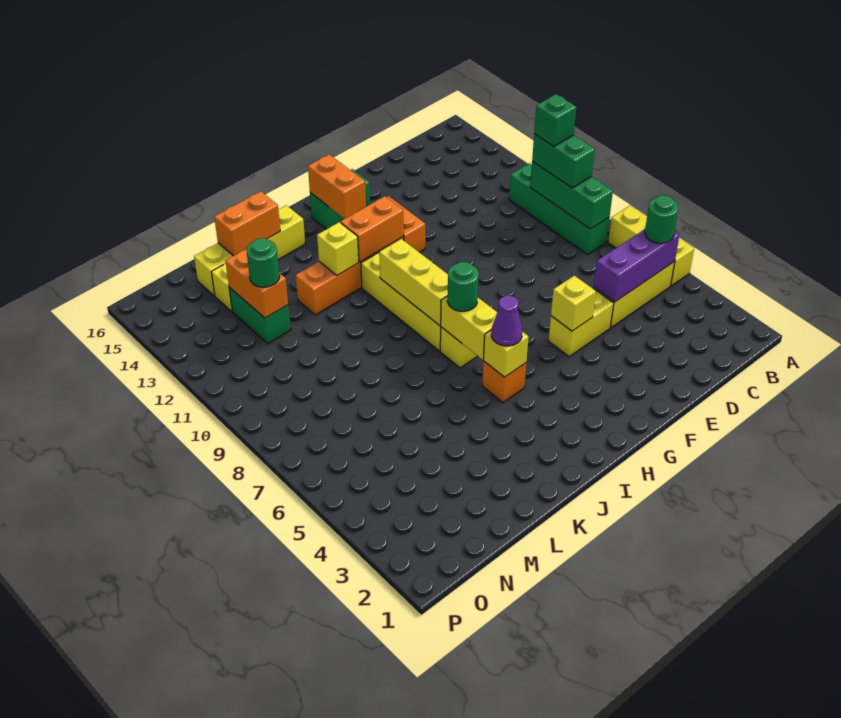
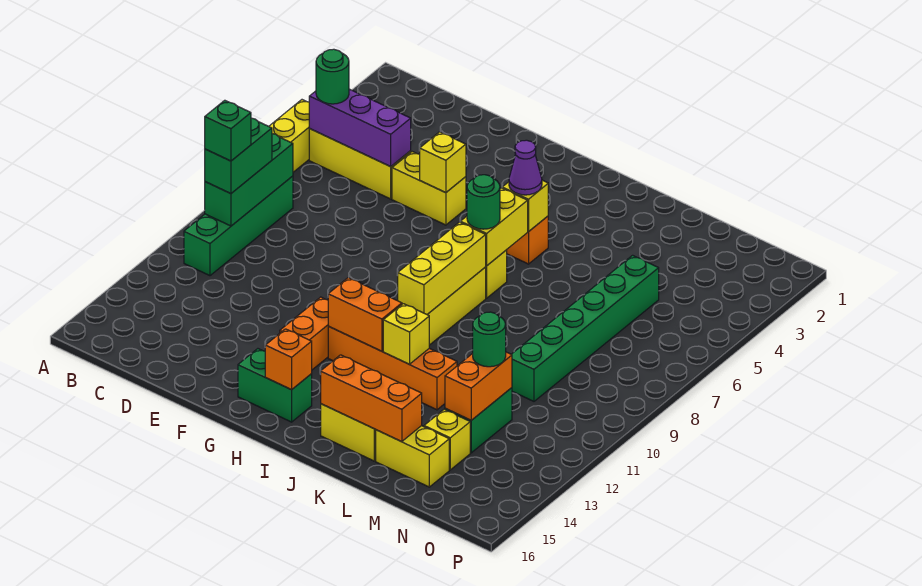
orange 1x2 brick [308,155,366,219] -> orange 1x1 brick [265,329,312,390]
orange 1x2 brick [214,191,280,256] -> orange 1x3 brick [321,355,422,442]
none -> green 1x6 brick [511,255,659,401]

